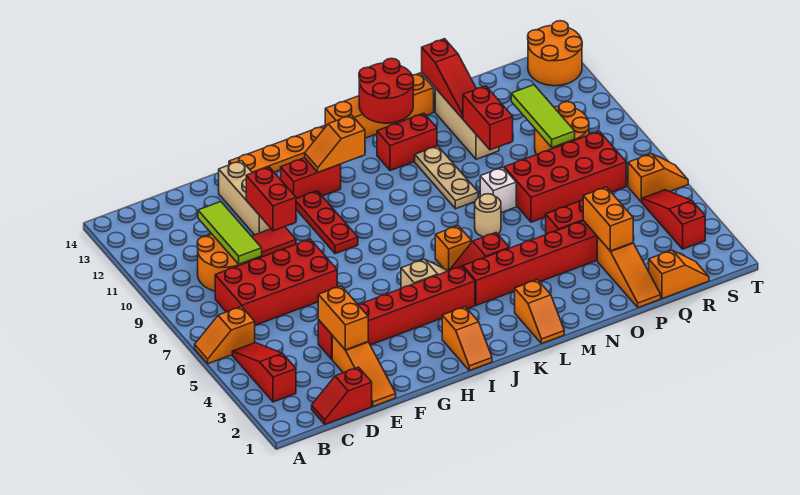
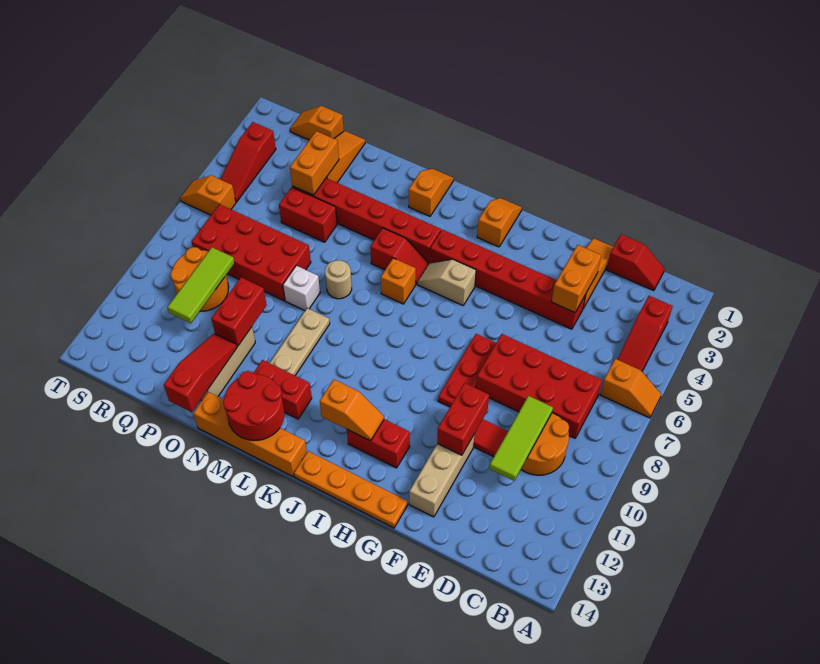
red 1x3 plate [296,191,358,254] -> red 1x3 plate moved to [438,334,496,407]
orange 2x2 round brick [528,21,582,86] -> none

